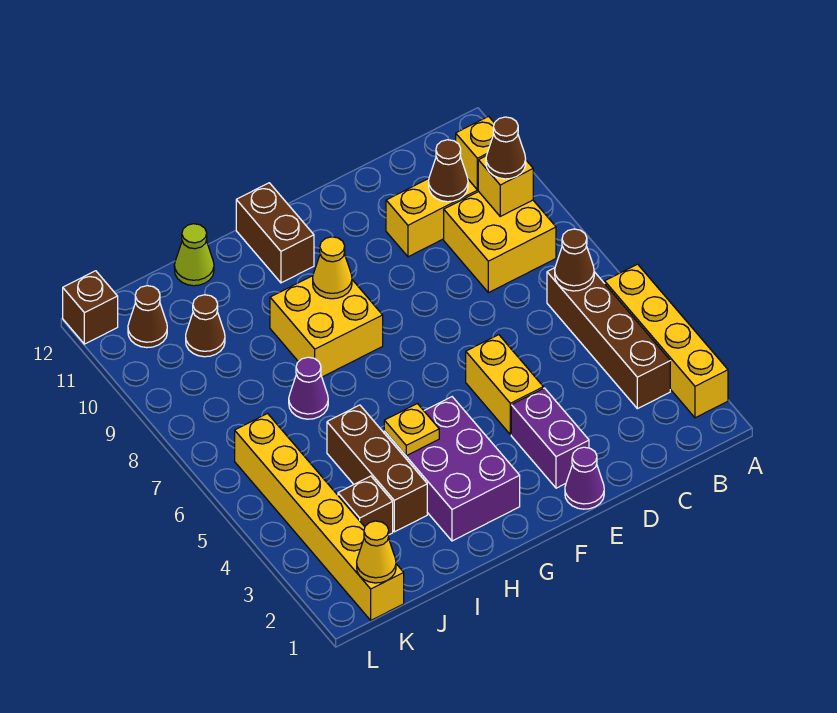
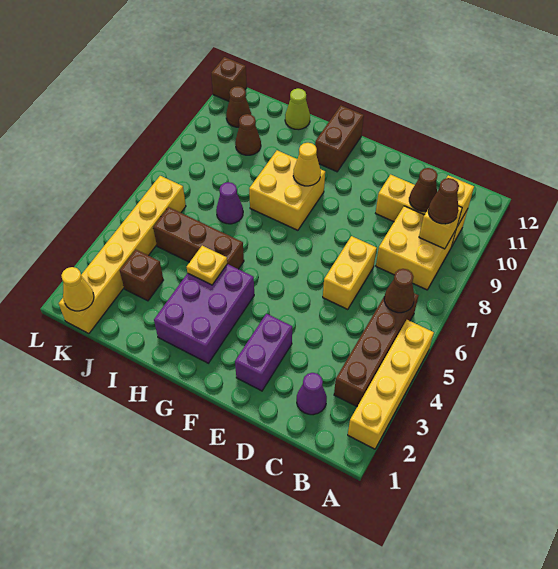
purple 1x1 cone [565,447,604,509] -> purple 1x1 cone moved to [297,373,327,415]
yellow 1x2 brick [466,335,543,435] -> yellow 1x2 brick moved to [323,236,377,310]
brown 1x3 brick [327,405,427,532] -> brown 1x3 brick turned to [153,207,244,269]

